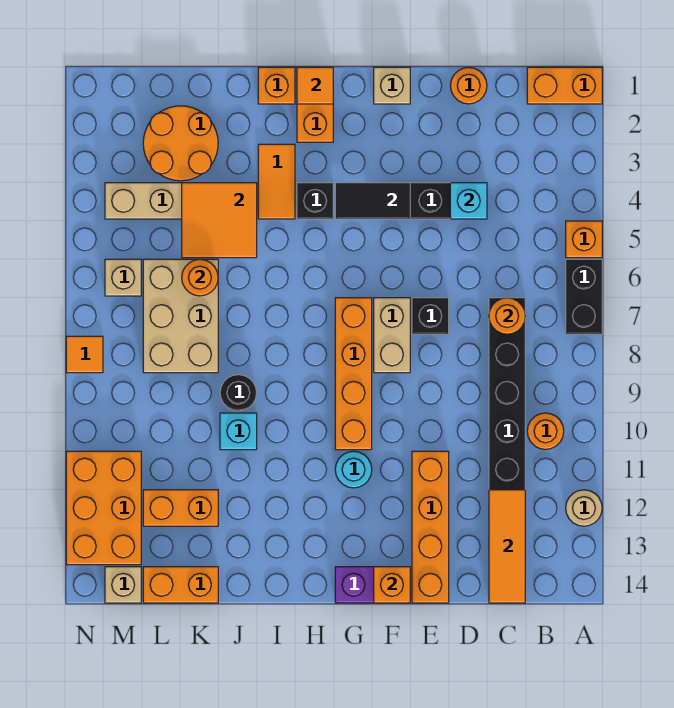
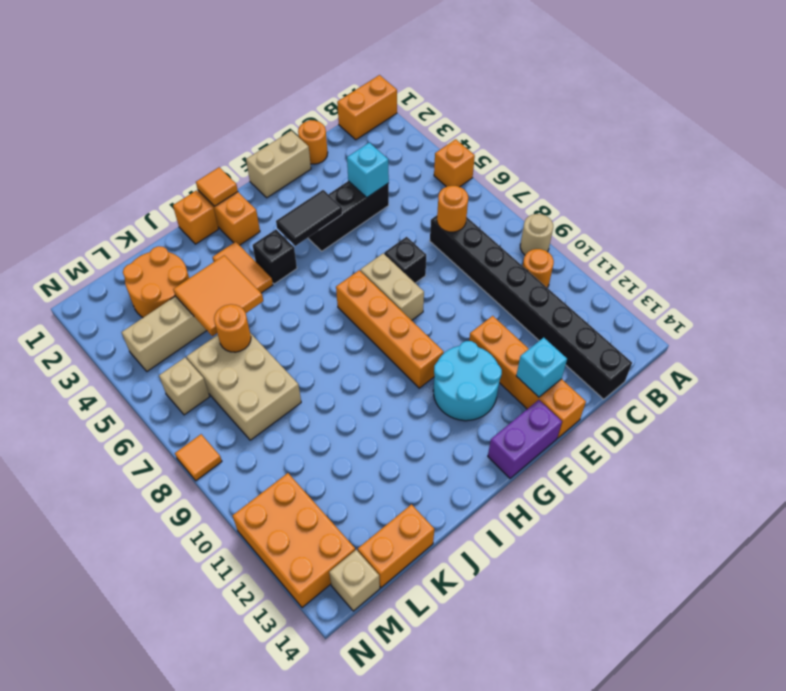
black 1x2 brick [566,259,602,334] -> none
tan 1x1 round brick [566,490,602,526] -> tan 1x1 round brick moved to [520,214,553,255]
orange 1x3 tile [489,490,525,603] -> none
tan 1x1 brick [374,67,410,104] -> tan 1x2 brick [246,131,311,198]
orange 1x1 brick [374,567,410,603] -> none
cyan 1x1 round brick [335,451,372,488] -> cyan 2x2 round brick [433,341,502,421]
black 1x1 round brick [220,375,257,411] -> none
cyan 1x1 brick [220,413,257,450] -> cyan 1x1 brick moved to [516,338,567,397]
orange 1x2 brick [143,490,218,526] -> none

